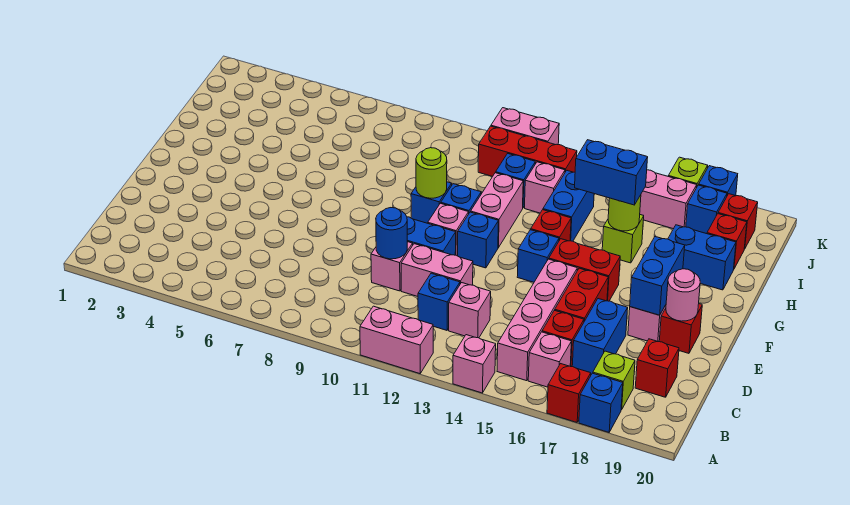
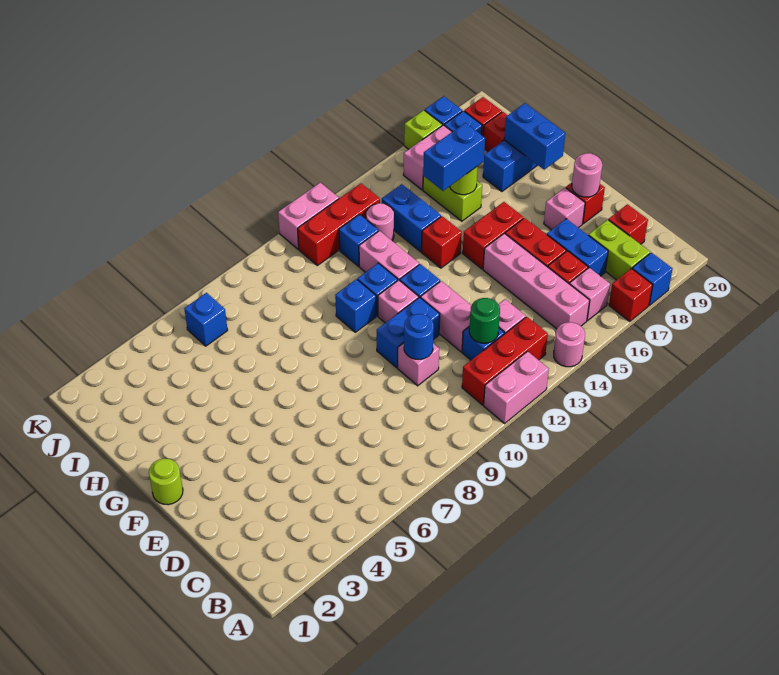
pink 1x1 brick [453,335,496,393] -> pink 1x1 round brick [554,322,585,367]
none -> red 1x3 brick [462,317,548,405]
lime 1x1 brick [593,351,635,410] -> lime 1x2 brick [588,220,650,280]
none -> green 1x1 round brick [469,298,500,343]
pink 1x2 brick [401,244,473,296] -> pink 1x2 brick turned to [421,281,471,352]
blue 1x2 brick [630,237,685,315] -> blue 1x2 brick moved to [504,103,565,170]
blue 1x1 brick [517,230,559,282] -> blue 1x1 brick moved to [184,293,228,346]
lime 1x1 round brick [416,148,447,198] -> lime 1x1 round brick moved to [149,458,183,505]
lime 1x1 brick [602,215,644,263] -> lime 1x2 brick [423,176,482,221]
pink 1x1 brick [525,162,565,213] -> pink 1x1 round brick [366,203,394,241]

